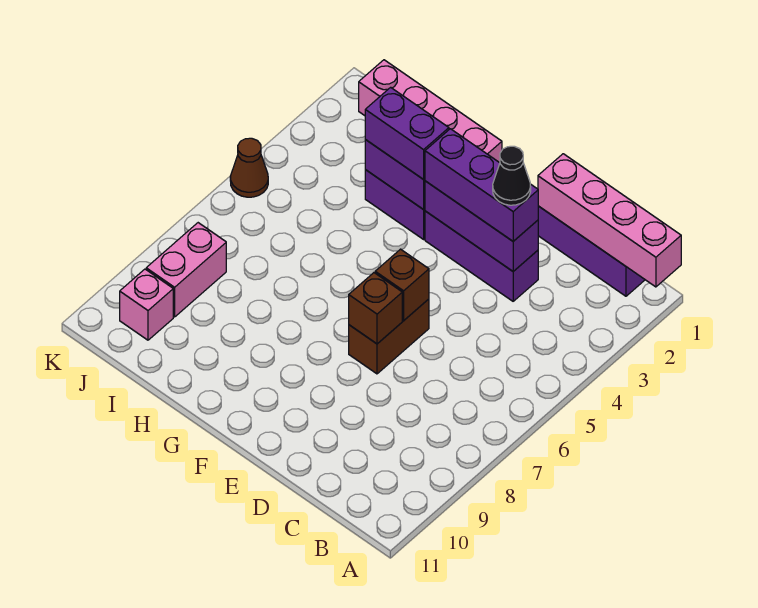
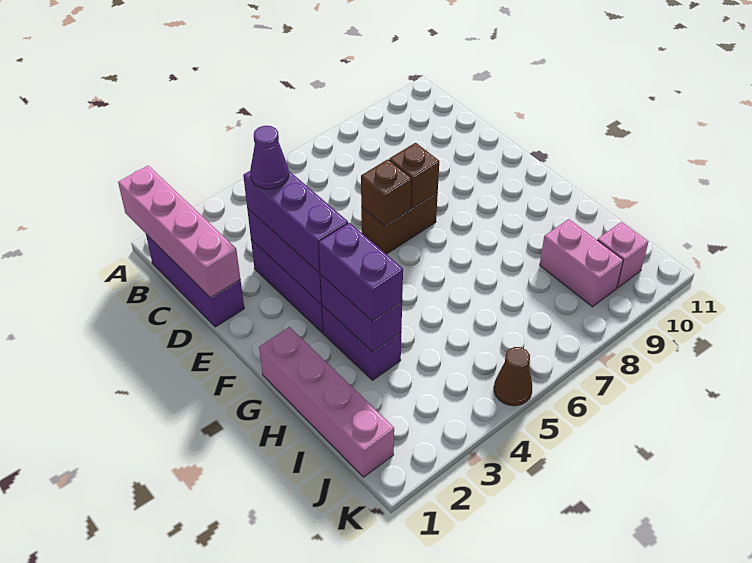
black 1x1 cone [493,146,531,205] -> purple 1x1 cone [250,126,289,189]
pink 1x2 brick [146,223,226,317] -> pink 1x2 brick turned to [540,219,623,307]

